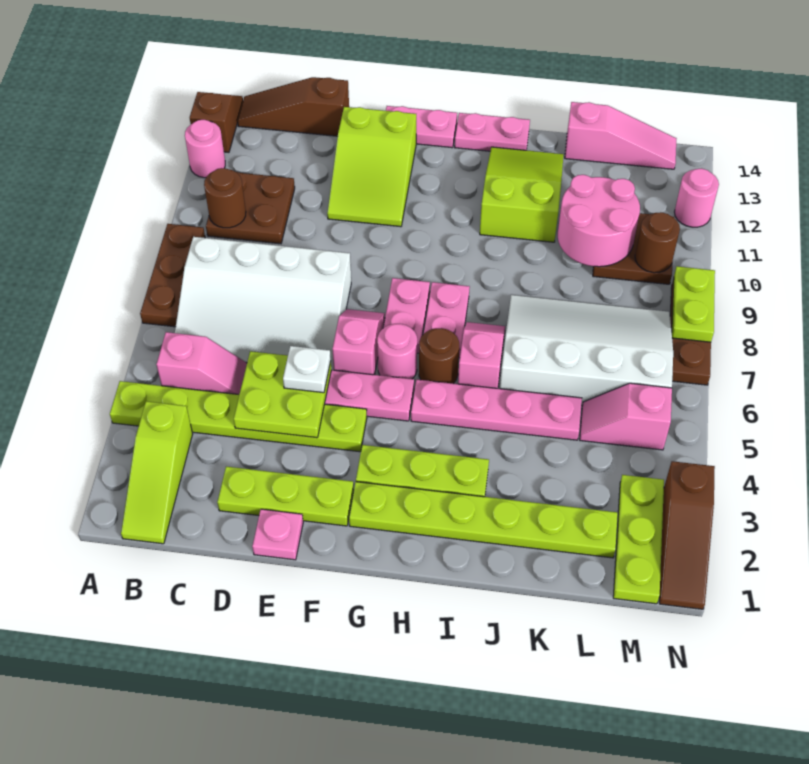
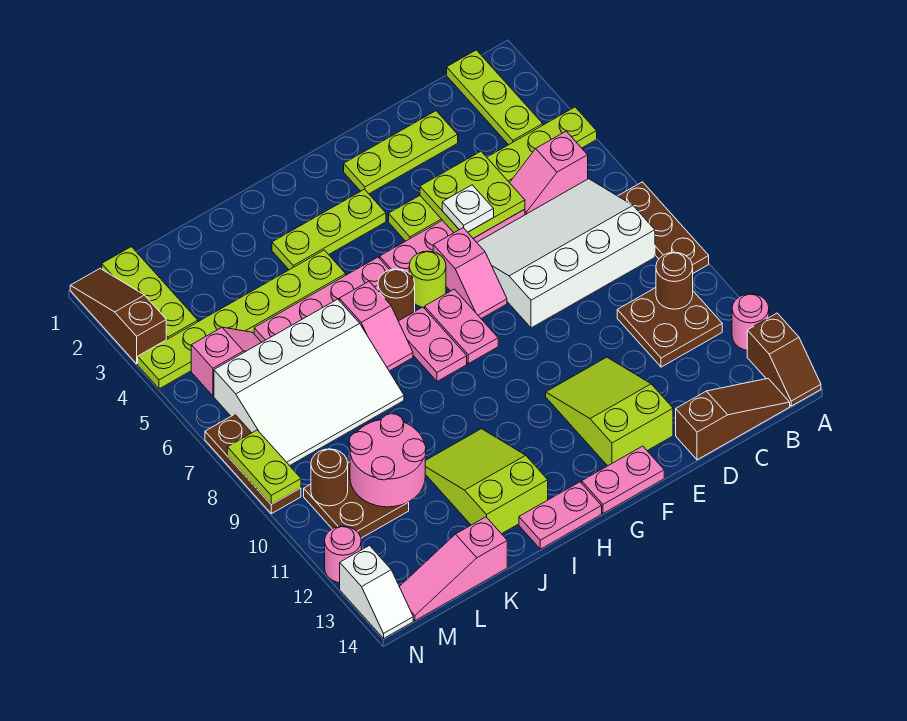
lime 1x3 slope [121,401,193,544] -> lime 1x3 plate [447,50,543,145]
pink 1x1 plate [252,509,303,560] -> none
lime 1x6 plate [349,482,618,558] -> lime 1x6 plate moved to [138,250,346,389]
pink 1x1 round brick [377,324,417,379] -> lime 1x1 round brick [409,251,446,308]
lime 2x3 slope [480,147,563,242] -> lime 2x3 slope turned to [425,429,548,534]
none -> white 1x2 slope [340,546,413,638]

